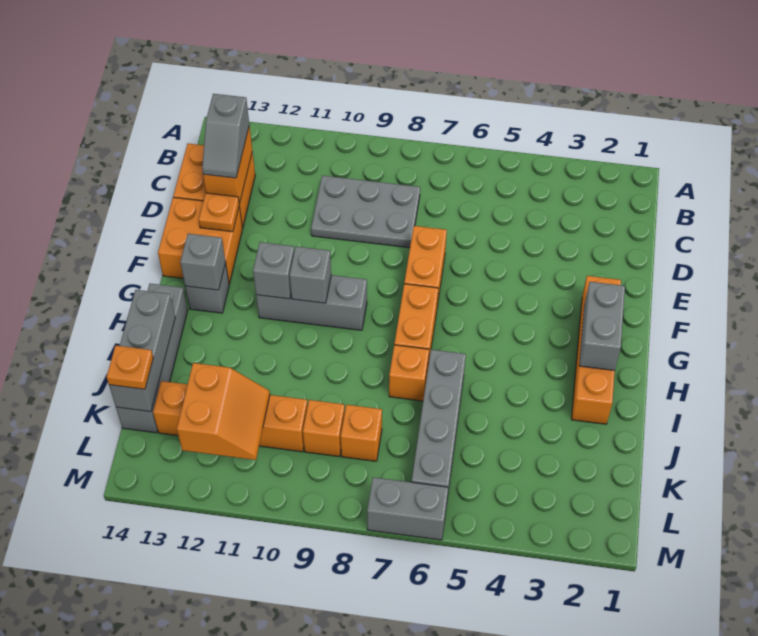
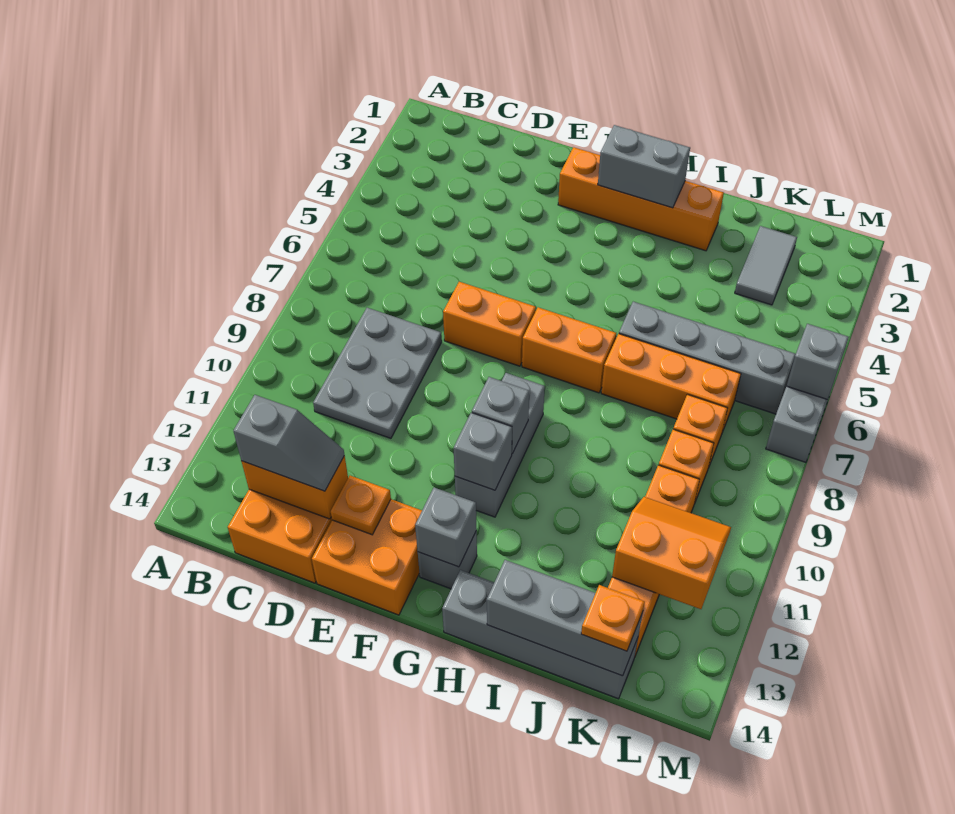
orange 1x1 brick [389,345,429,401] -> orange 1x3 brick [601,334,741,432]
none -> grey 1x2 tile [735,226,797,305]
none -> grey 1x1 brick [787,324,849,400]

